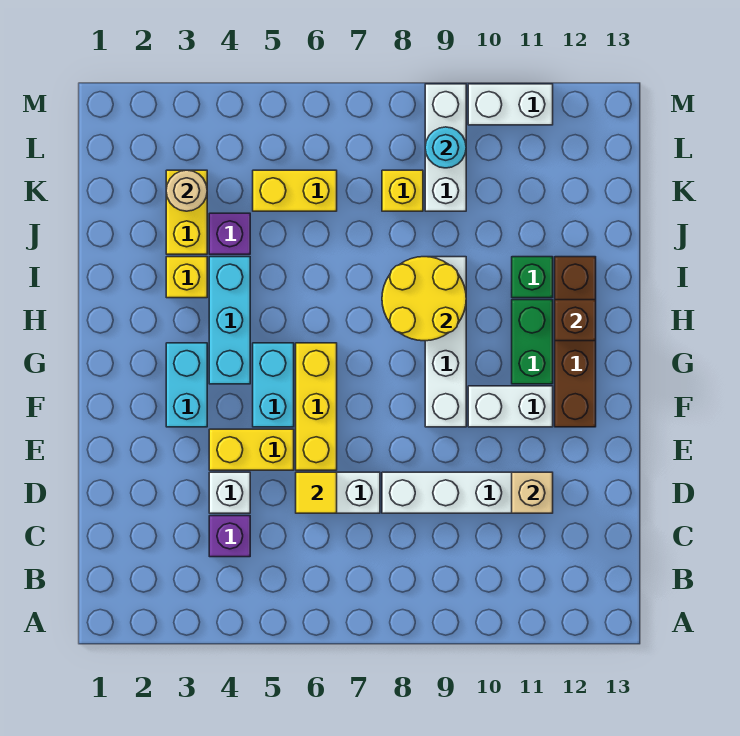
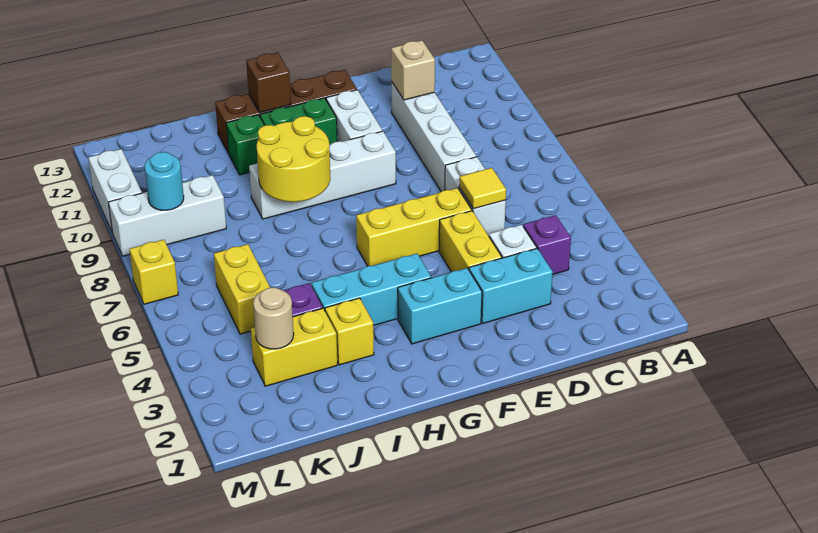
cyan 1x2 brick [253,343,294,427] -> cyan 1x2 brick moved to [469,248,553,323]
yellow 1x1 brick [382,170,423,211] -> yellow 1x1 brick moved to [130,240,178,304]

